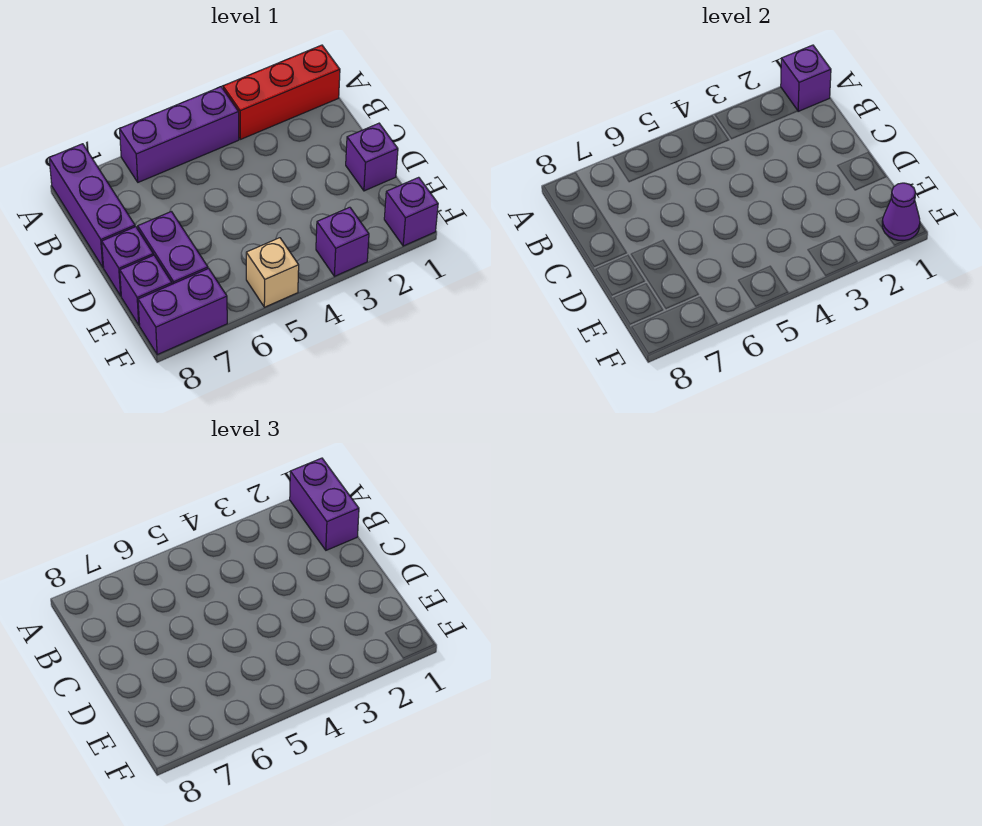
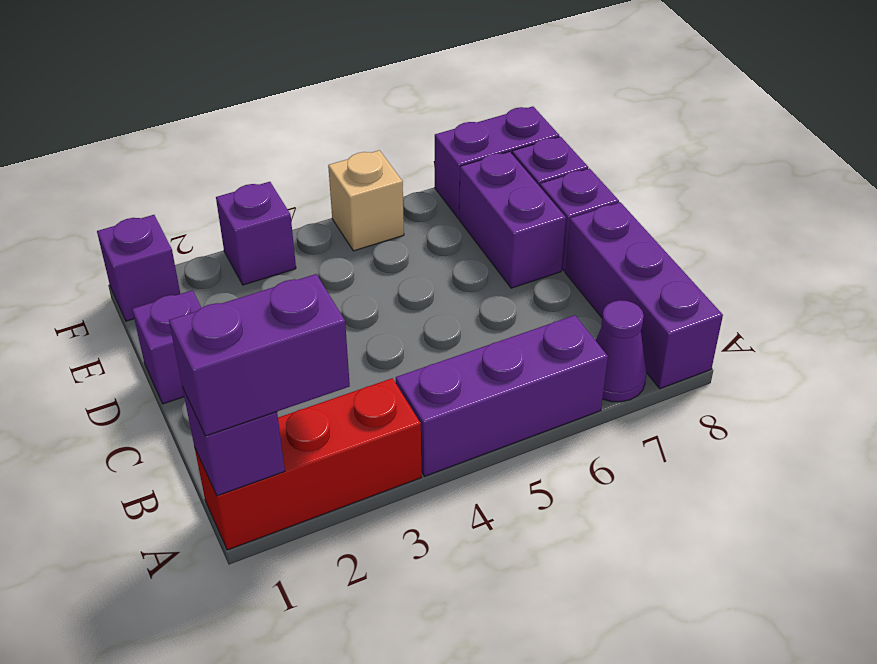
purple 1x2 brick [290,458,359,550] -> purple 1x2 brick turned to [169,274,350,436]
purple 1x1 cone [882,183,920,240] -> purple 1x1 cone moved to [596,300,647,402]

